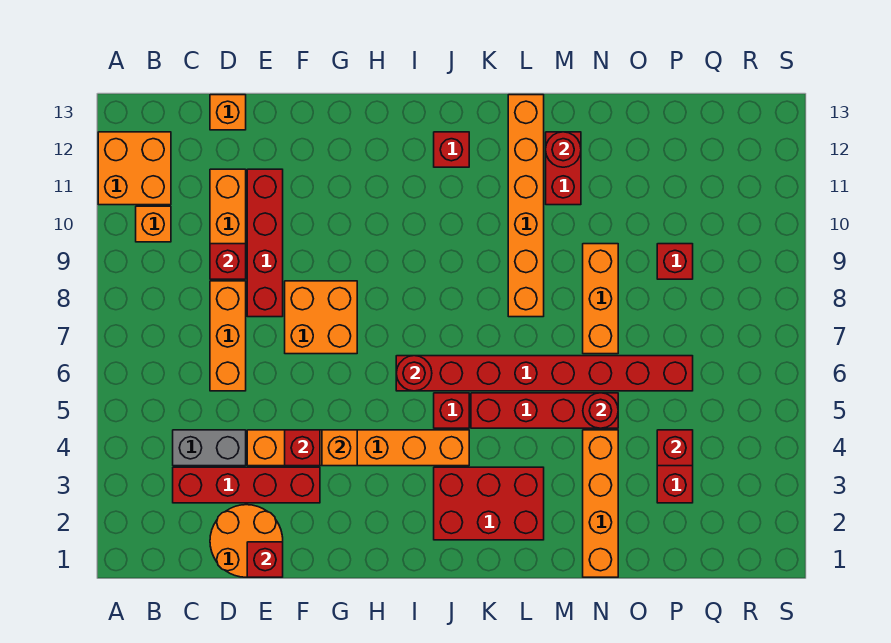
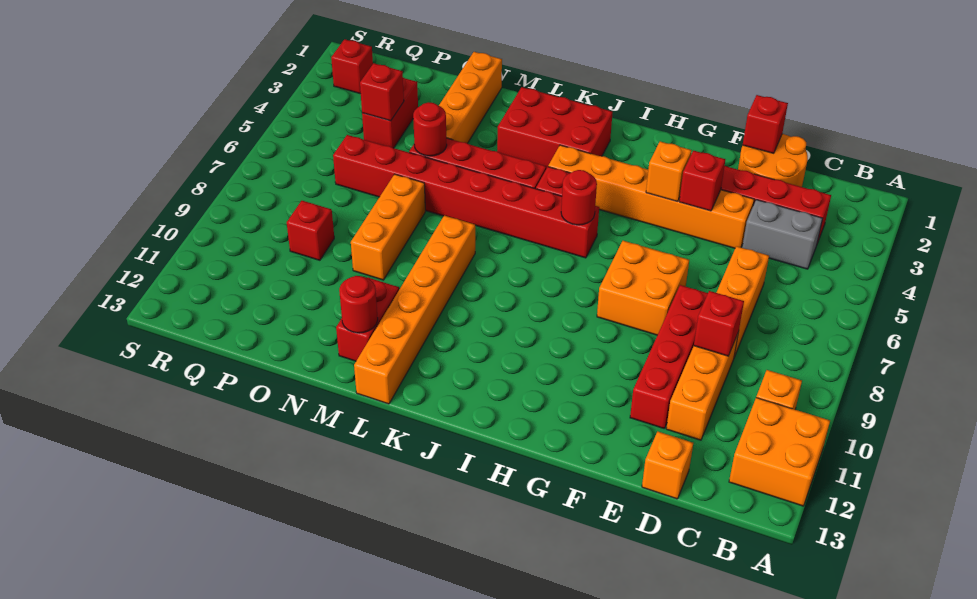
red 1x1 brick [434,132,469,167] -> red 1x1 brick moved to [331,39,373,94]

